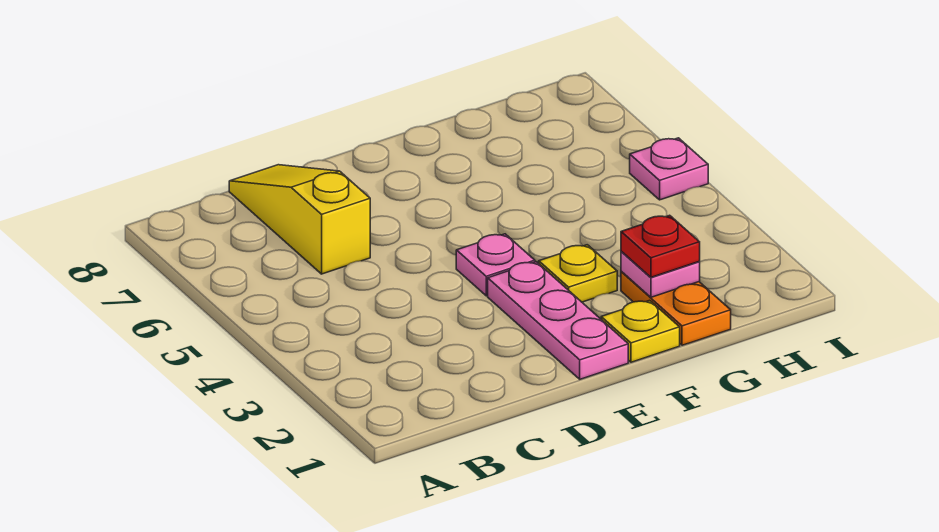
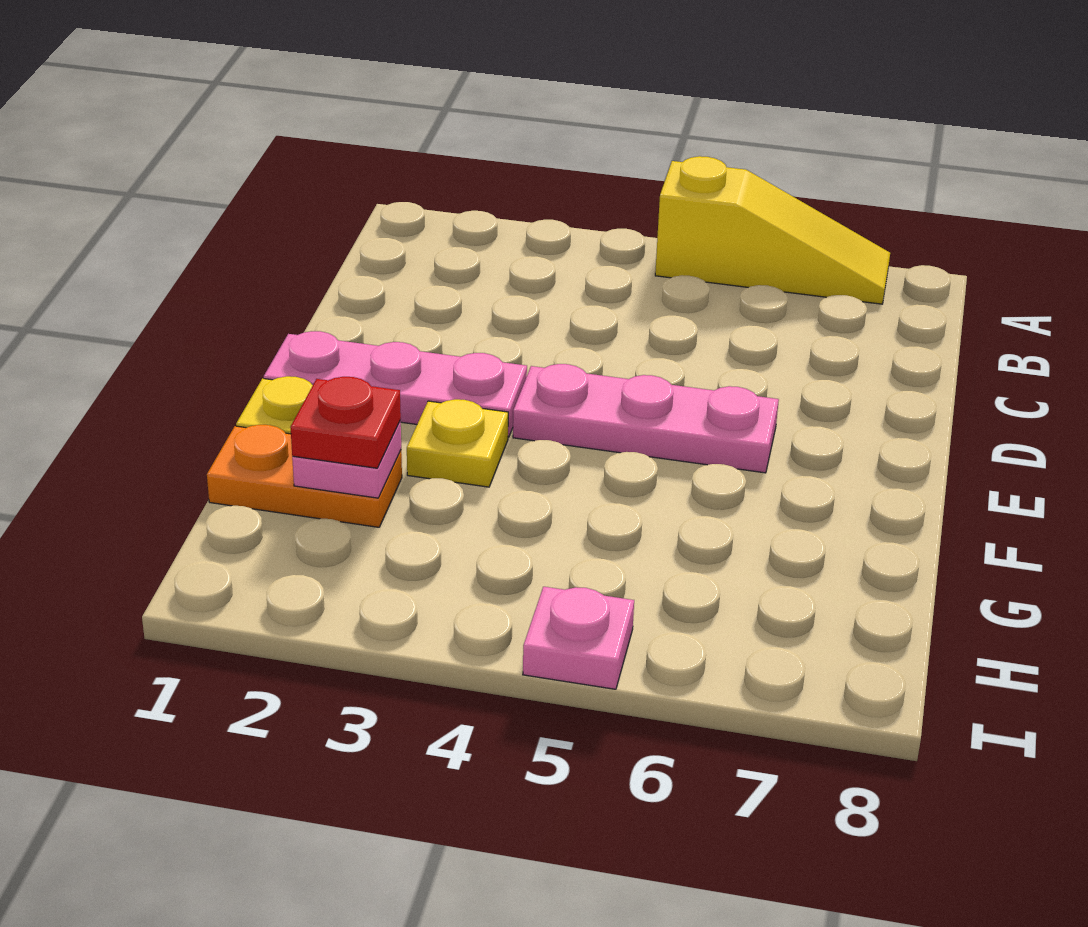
yellow 1x3 slope [229,165,370,274] -> yellow 1x3 slope moved to [655,156,890,304]
pink 1x1 plate [456,234,535,296] -> pink 1x3 plate [513,364,779,473]

